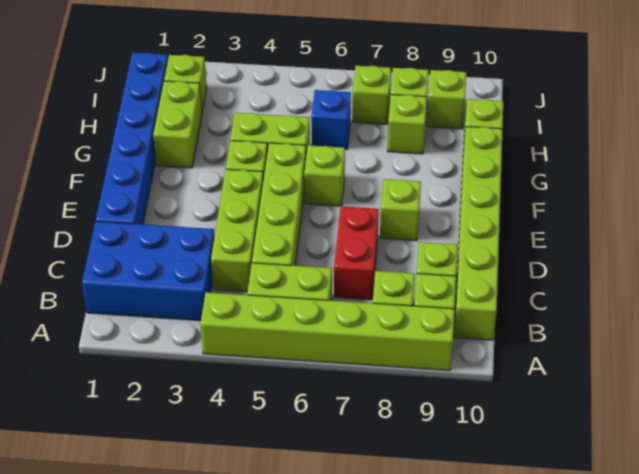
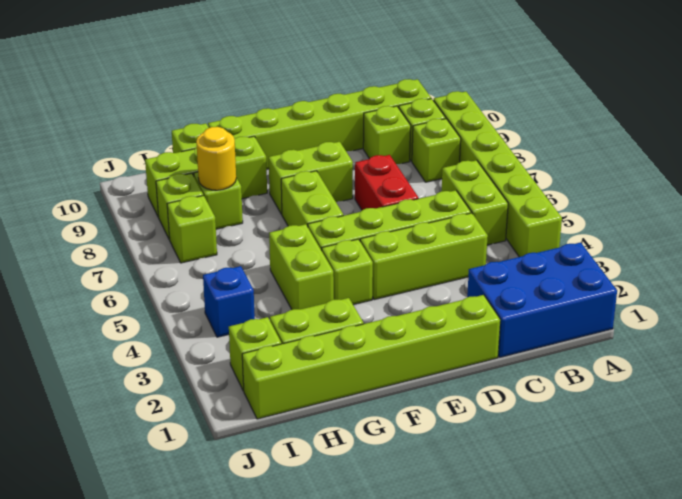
blue 2x3 brick [82,221,214,321] -> blue 2x3 brick turned to [467,242,617,357]
red 1x2 brick [334,206,379,300] -> red 1x2 brick turned to [355,155,418,210]
blue 1x6 brick [96,53,168,224] -> lime 1x6 brick [242,295,500,419]
lime 1x1 brick [380,179,421,241] -> lime 1x2 brick [269,142,353,214]
lime 1x1 brick [304,145,345,206] -> lime 1x2 brick [281,171,343,227]
blue 1x1 brick [311,90,351,149] -> blue 1x1 brick moved to [203,266,255,337]
none -> yellow 1x1 round brick [196,127,236,190]
lime 1x1 brick [427,70,466,129] -> lime 1x3 brick [145,136,267,217]

